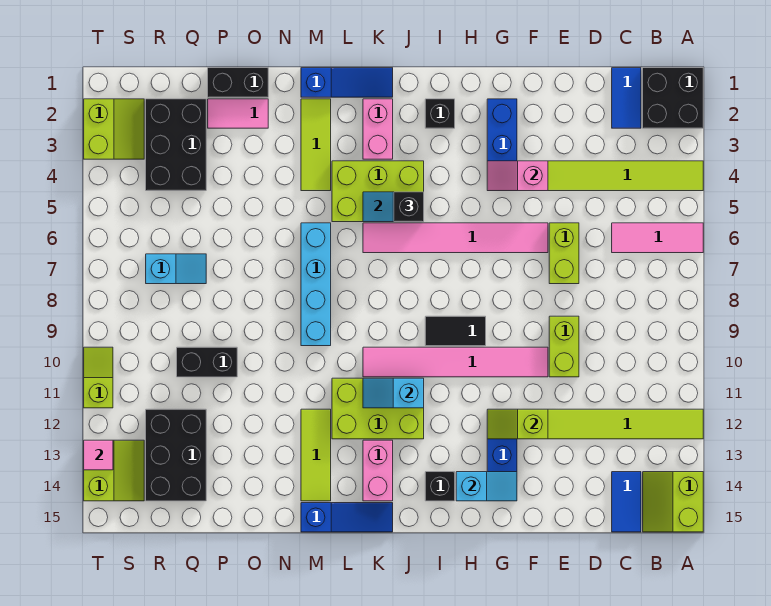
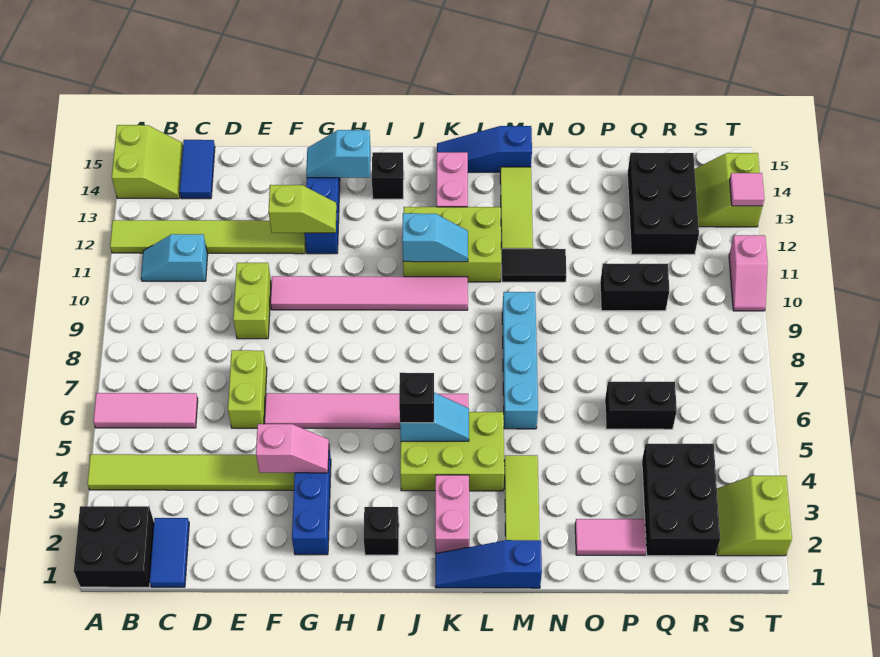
black 1x2 tile [425,316,486,346] -> black 1x2 tile moved to [501,249,566,282]
black 1x2 brick [208,68,268,97] -> black 1x2 brick moved to [605,381,677,429]
cyan 1x2 slope [146,254,206,284] -> cyan 1x2 slope moved to [141,234,208,281]
lime 1x2 slope [84,347,113,408] -> pink 1x2 slope [729,235,768,311]

